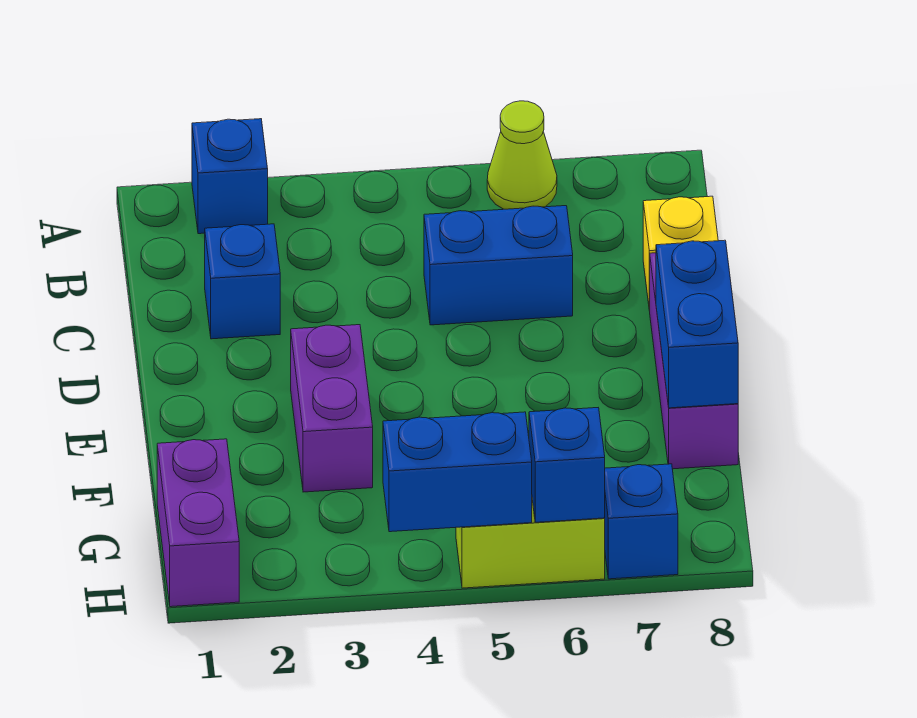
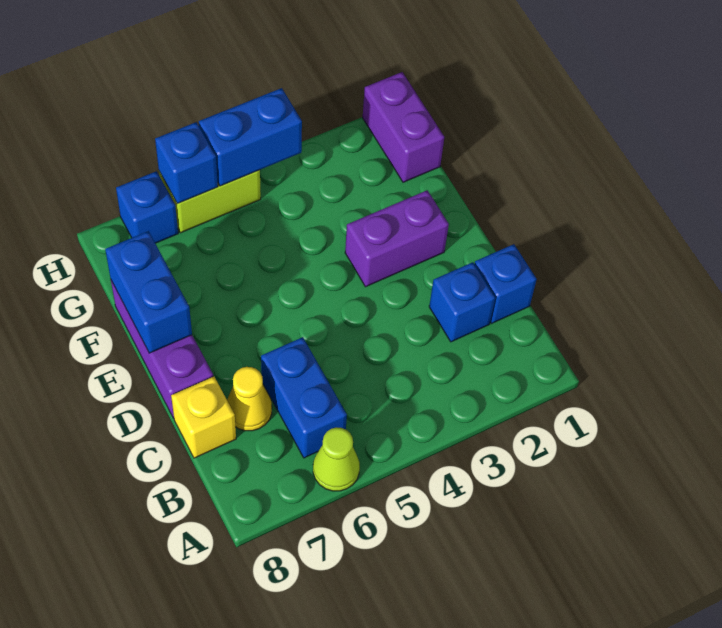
blue 1x1 brick [192,119,268,234] -> blue 1x1 brick moved to [475,244,537,323]
blue 1x2 brick [424,206,573,325] -> blue 1x2 brick turned to [261,337,347,458]
none -> yellow 1x1 cone [227,367,272,431]
purple 1x2 brick [291,325,373,492] -> purple 1x2 brick turned to [345,190,449,287]

